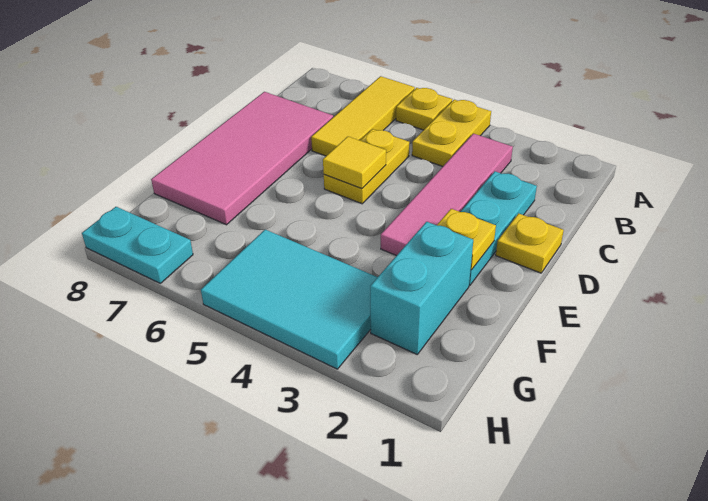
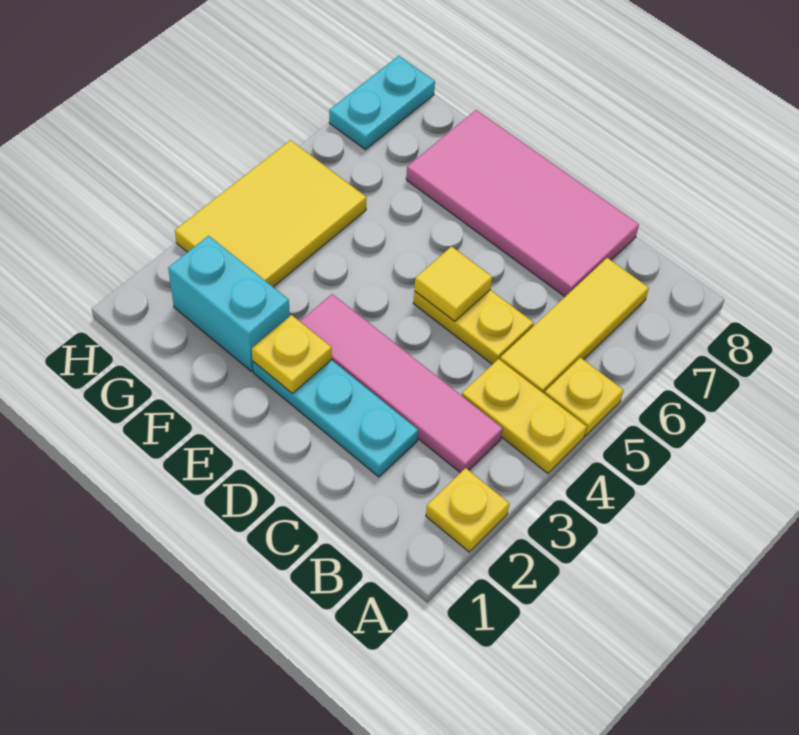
yellow 1x3 tile [311,76,415,156] -> yellow 1x3 tile turned to [500,258,649,394]
yellow 1x1 plate [496,213,564,273] -> yellow 1x1 plate moved to [426,468,509,552]
cyan 2x3 tile [201,229,377,369] -> yellow 2x3 tile [175,140,367,287]

